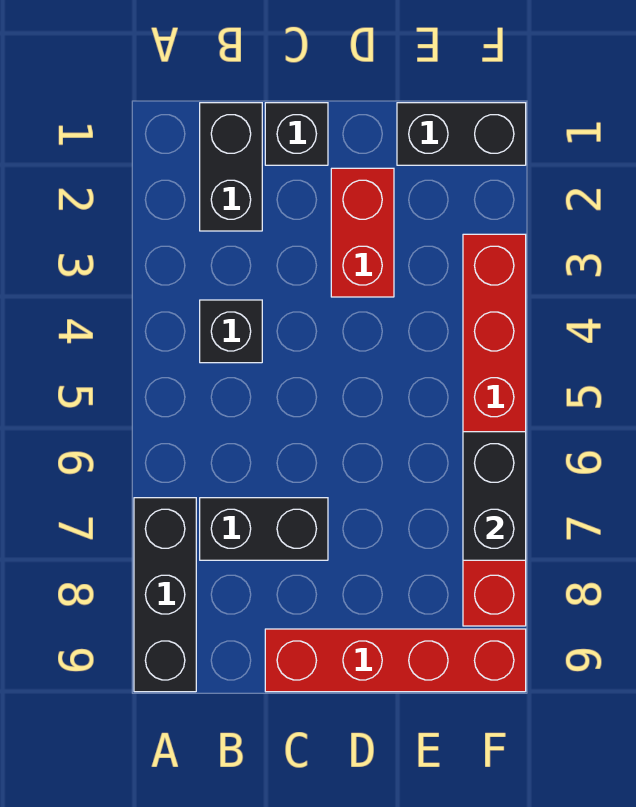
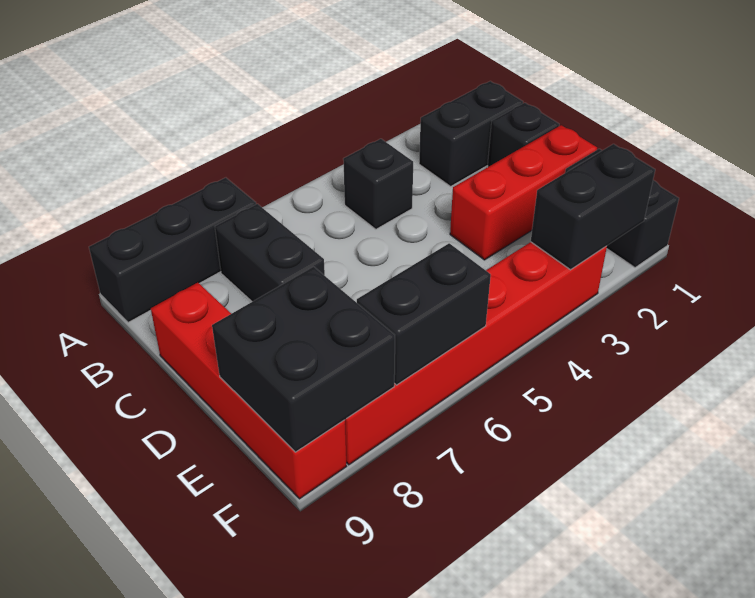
red 1x2 brick [331,168,394,297] -> red 1x3 brick [450,125,597,260]
none -> black 2x2 brick [212,267,395,452]
none -> black 1x2 brick [531,144,655,270]

